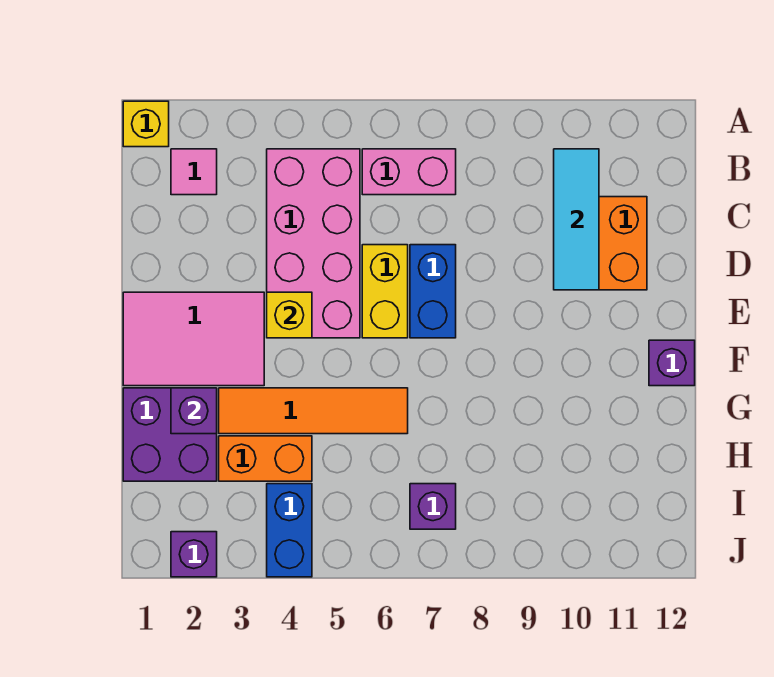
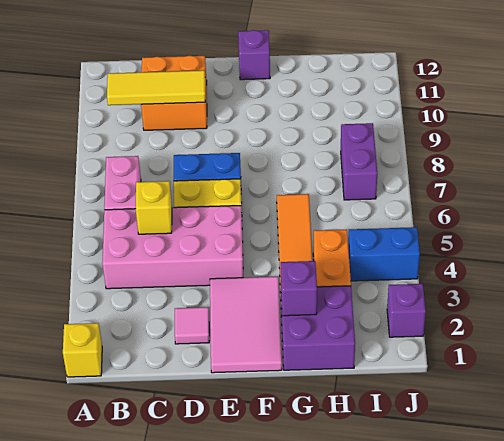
pink 1x1 tile [171,149,217,195] -> pink 1x1 tile moved to [175,307,209,344]
cyan 1x3 tile [554,149,599,290] -> yellow 1x3 tile [107,70,205,105]
yellow 1x1 brick [267,292,312,338] -> yellow 1x1 brick moved to [136,181,172,234]
purple 1x1 brick [410,484,456,529] -> purple 1x2 brick [341,123,377,200]

